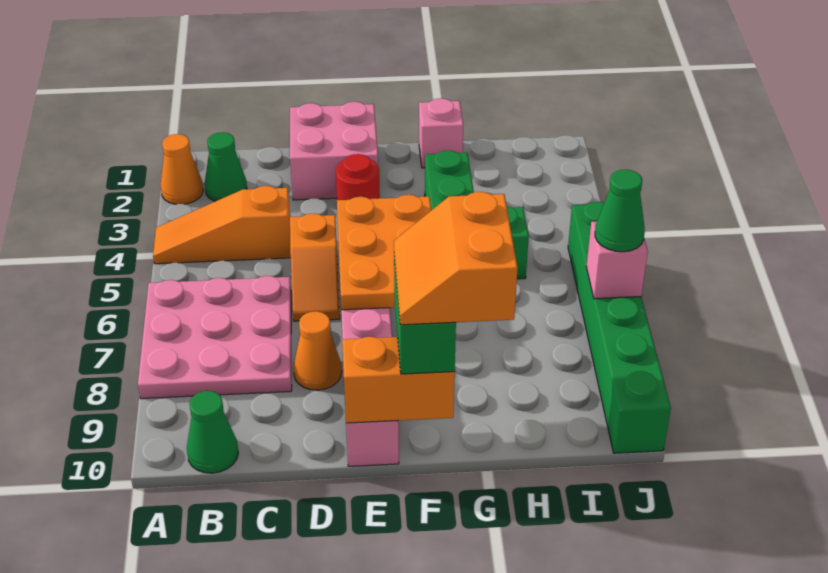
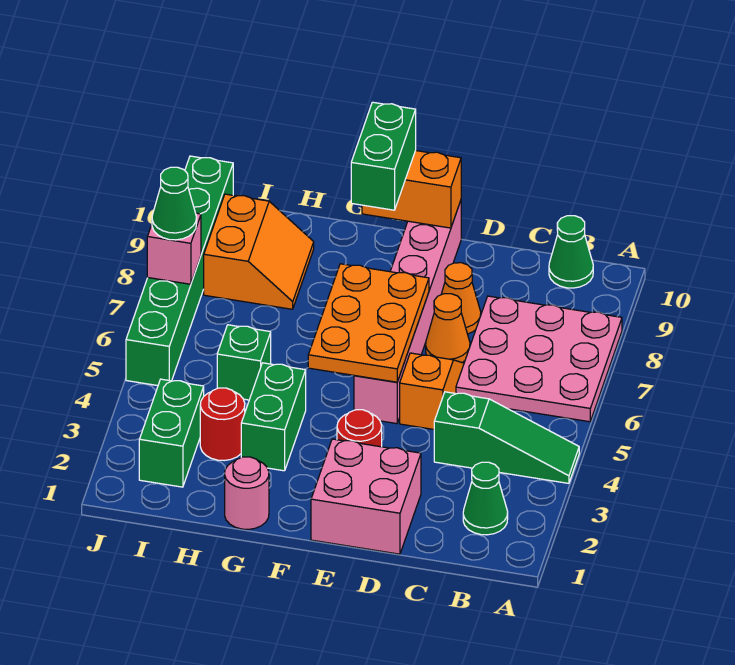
orange 1x1 cone [161,134,203,204] -> orange 1x1 cone moved to [426,294,470,363]
orange 1x3 slope [153,186,291,264] -> green 1x3 slope [434,392,579,483]
orange 2x2 slope [394,192,518,325] -> orange 2x2 slope moved to [204,194,314,309]
pink 1x1 brick [419,98,463,168] -> pink 1x1 round brick [225,457,269,529]
none -> red 1x1 round brick [200,388,245,461]
none -> green 1x2 brick [139,379,204,487]

